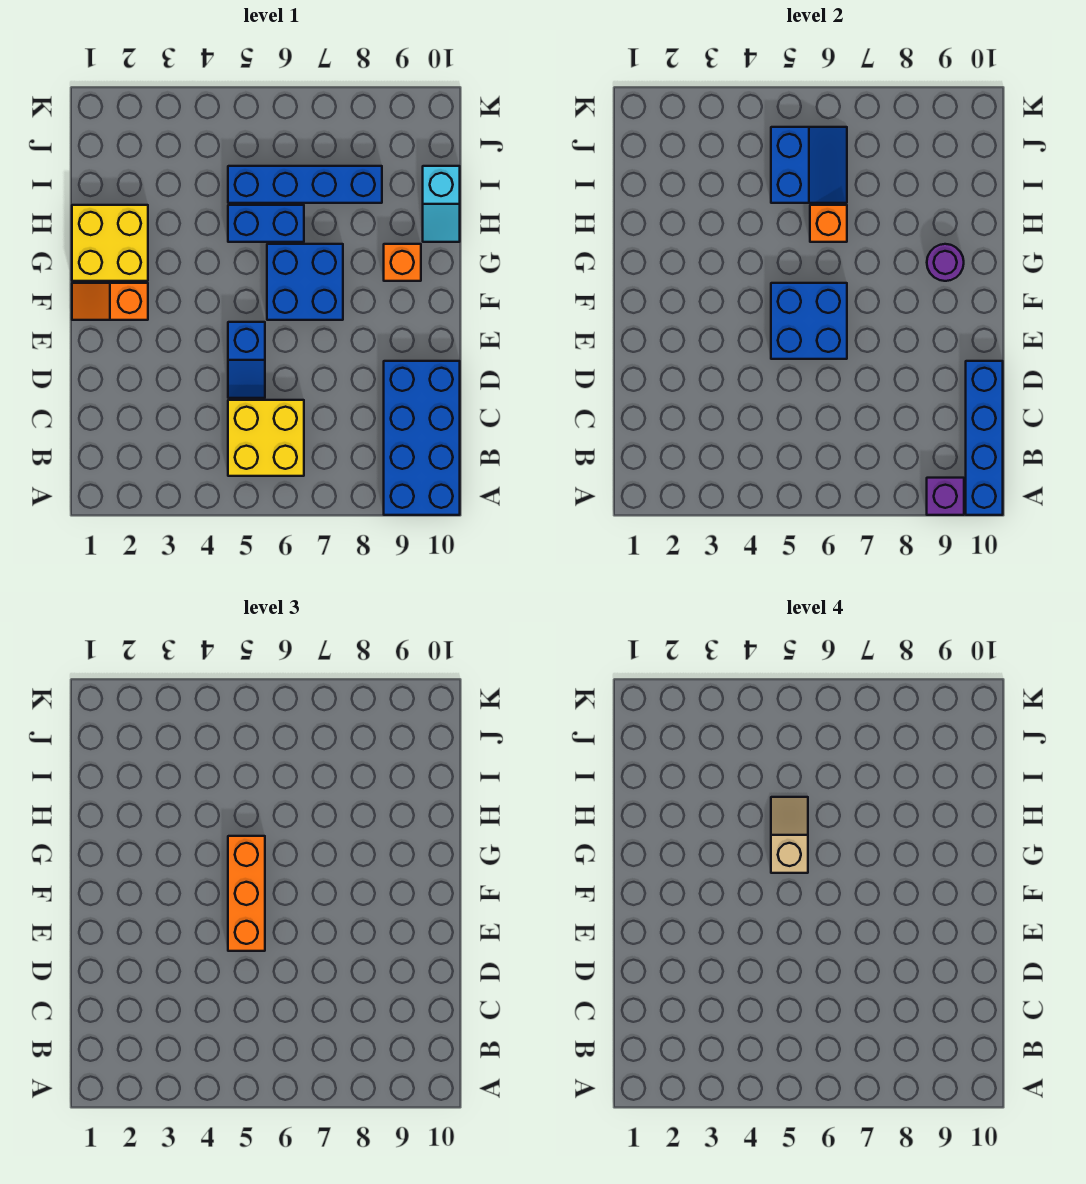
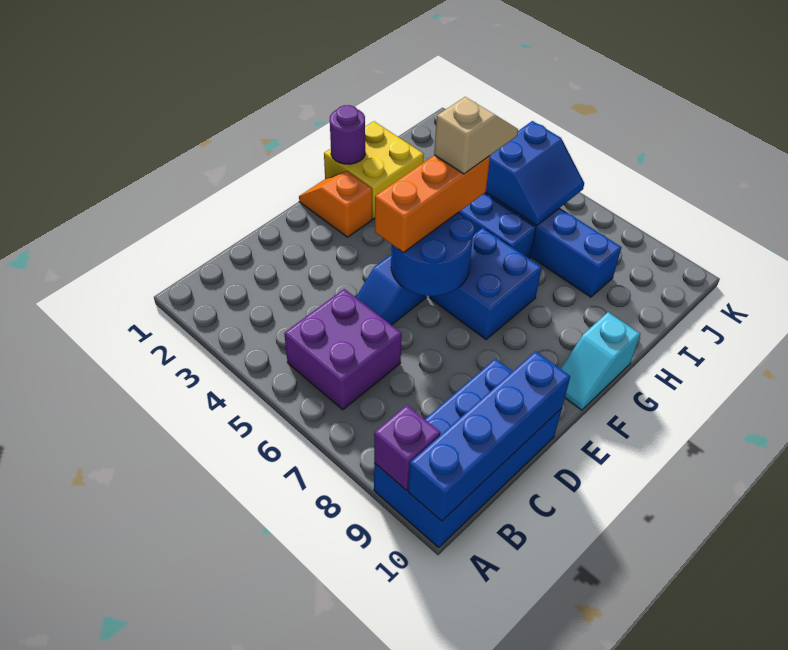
yellow 2x2 brick [228,400,304,476] -> purple 2x2 brick [284,289,402,410]
blue 2x2 brick [771,283,847,359] -> blue 2x2 round brick [391,212,475,296]
orange 1x1 brick [384,244,421,281] -> none
purple 1x1 round brick [927,244,964,281] -> purple 1x1 round brick moved to [330,105,365,164]
orange 1x1 brick [810,205,847,242] -> none
cyan 1x2 slope [423,166,460,242] -> cyan 1x2 slope moved to [560,312,640,410]

